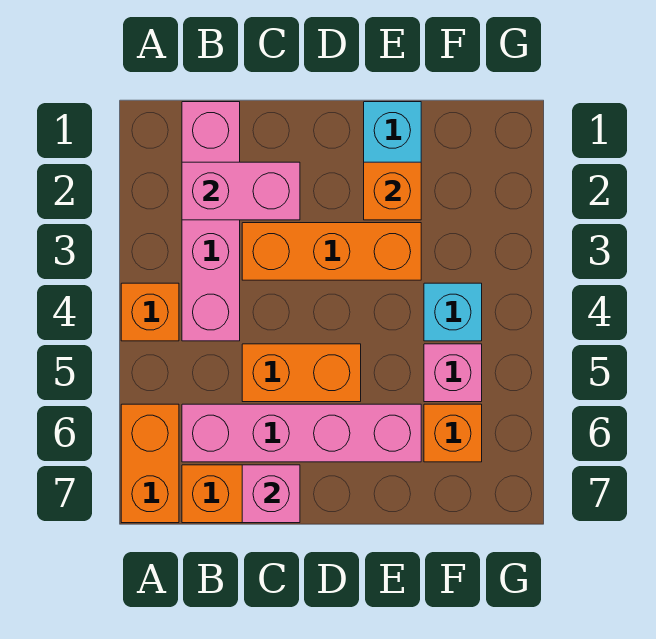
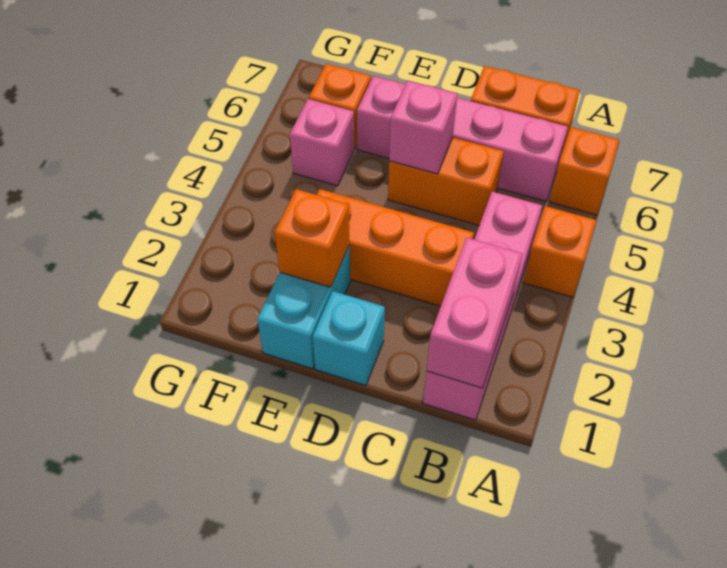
orange 1x2 brick [121,404,179,523] -> orange 1x1 brick [549,127,620,215]
pink 1x2 brick [182,162,300,220] -> pink 1x2 brick turned to [427,238,522,388]
pink 1x1 brick [242,465,300,523] -> pink 1x1 brick moved to [389,81,457,174]
cyan 1x1 brick [424,283,482,341] -> cyan 1x1 brick moved to [313,291,385,386]

